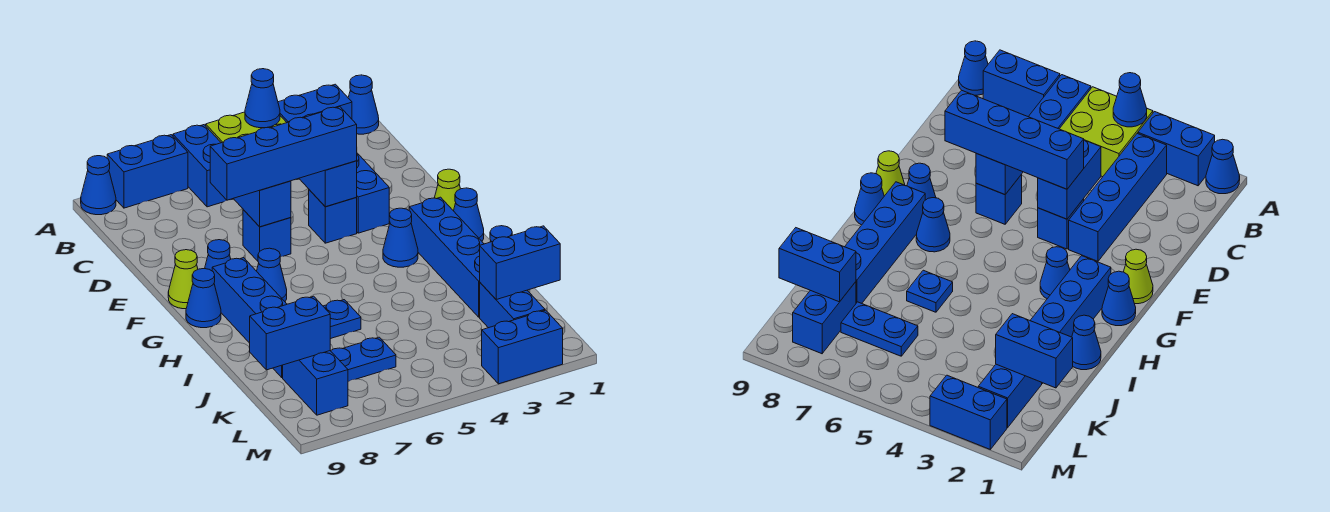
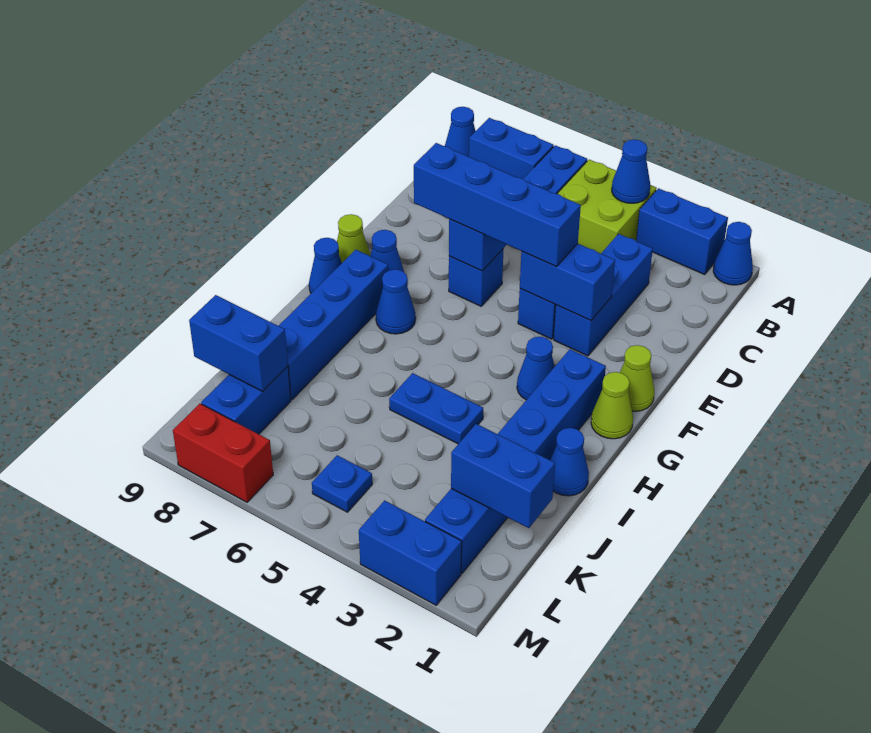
blue 1x4 brick [303,114,389,233] -> blue 1x3 brick [554,234,653,356]
blue 1x2 brick [299,161,357,207] -> blue 1x2 brick turned to [520,243,615,321]
blue 1x1 cone [454,188,484,241] -> lime 1x1 cone [591,372,633,439]
blue 1x1 plate [323,300,361,339] -> blue 1x1 plate moved to [312,455,372,512]
blue 1x2 plate [331,337,396,382] -> blue 1x2 plate moved to [389,373,483,444]
none -> red 1x2 brick [173,404,273,502]

